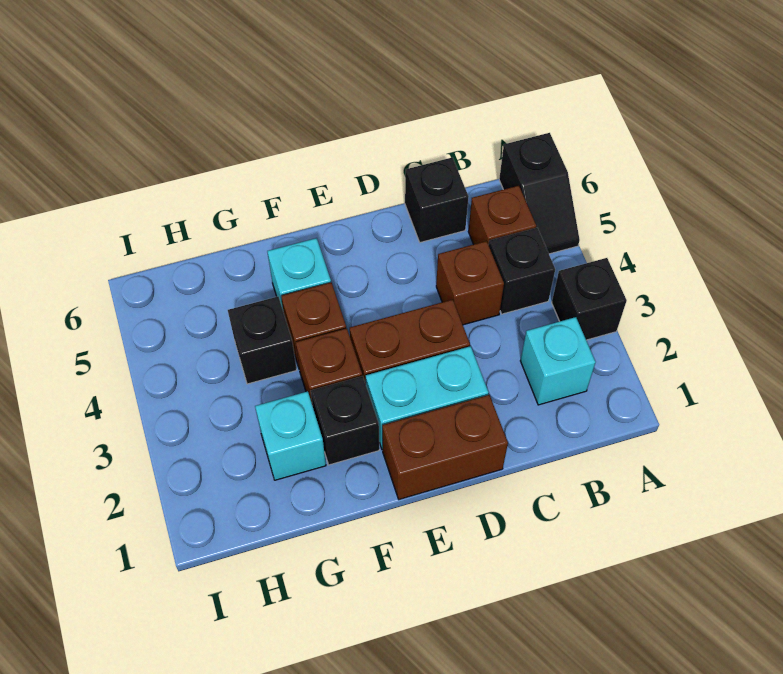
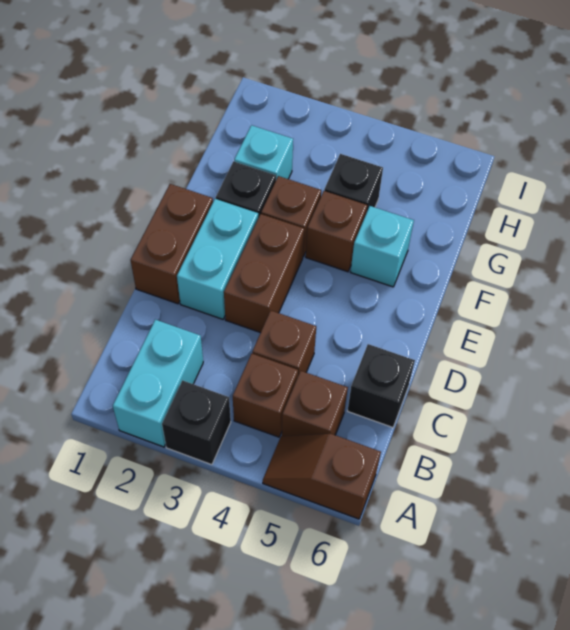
black 1x2 slope [499,133,580,254] -> brown 1x2 slope [263,434,381,519]
cyan 1x1 brick [520,317,596,405] -> cyan 1x2 brick [113,320,203,447]
black 1x1 brick [489,228,555,314] -> brown 1x1 brick [233,353,298,437]

